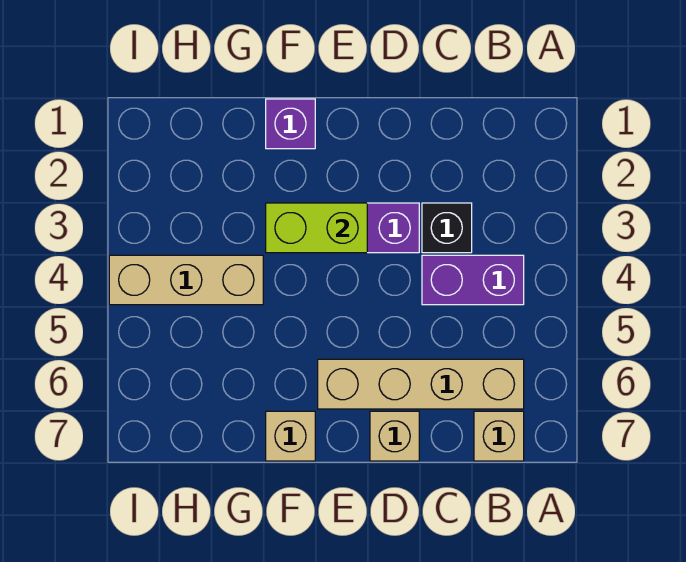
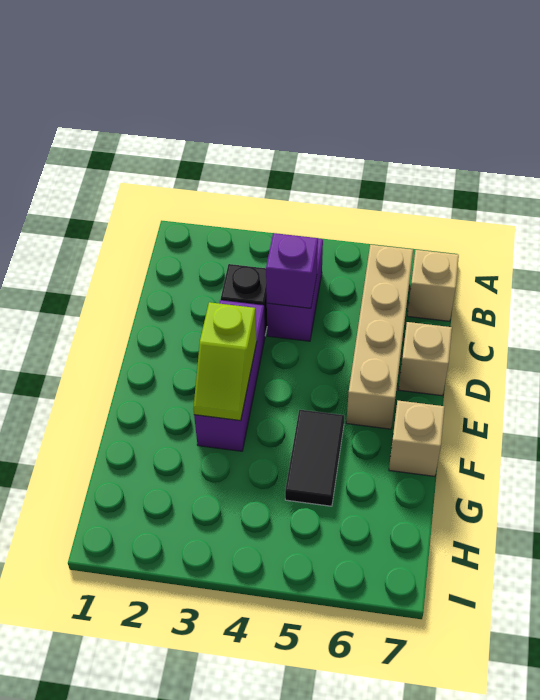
lime 1x2 brick [266,203,367,253] -> lime 1x2 slope [193,302,257,421]
purple 1x1 brick [266,99,315,149] -> purple 1x1 brick moved to [266,233,318,308]
none -> black 1x2 tile [285,410,344,506]
tan 1x3 brick [109,255,263,305] -> none

